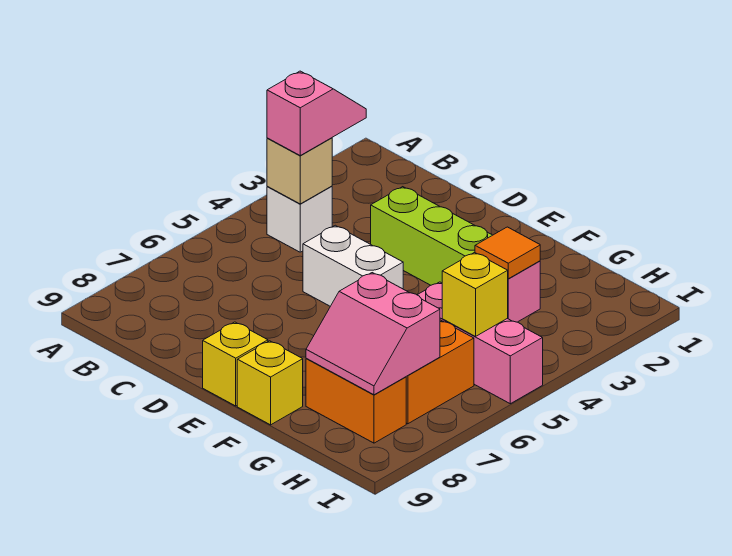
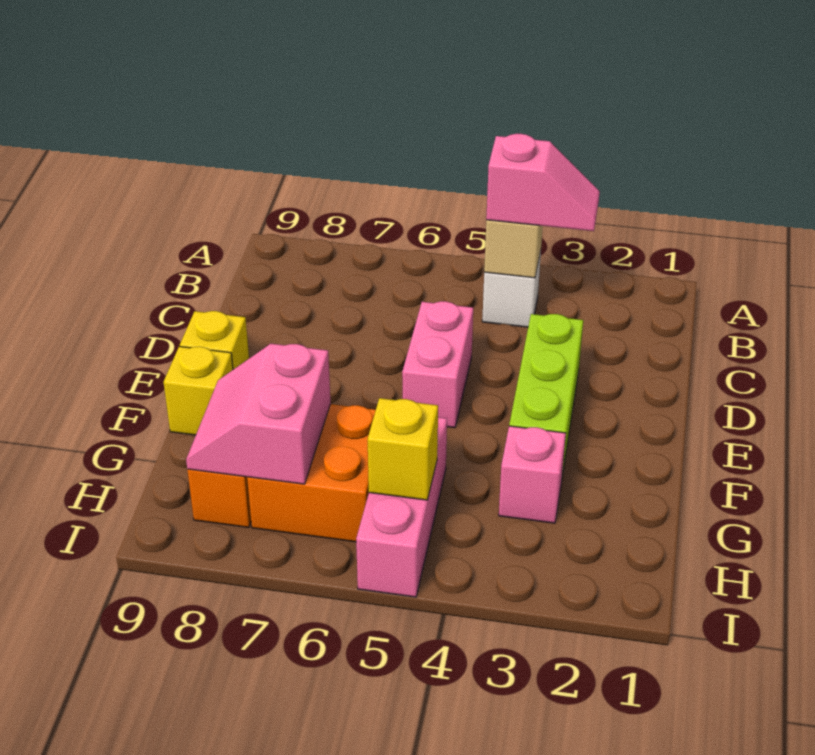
white 1x2 brick [303,225,403,306] -> pink 1x2 brick [402,301,473,428]
orange 1x1 tile [475,227,540,279] -> none

